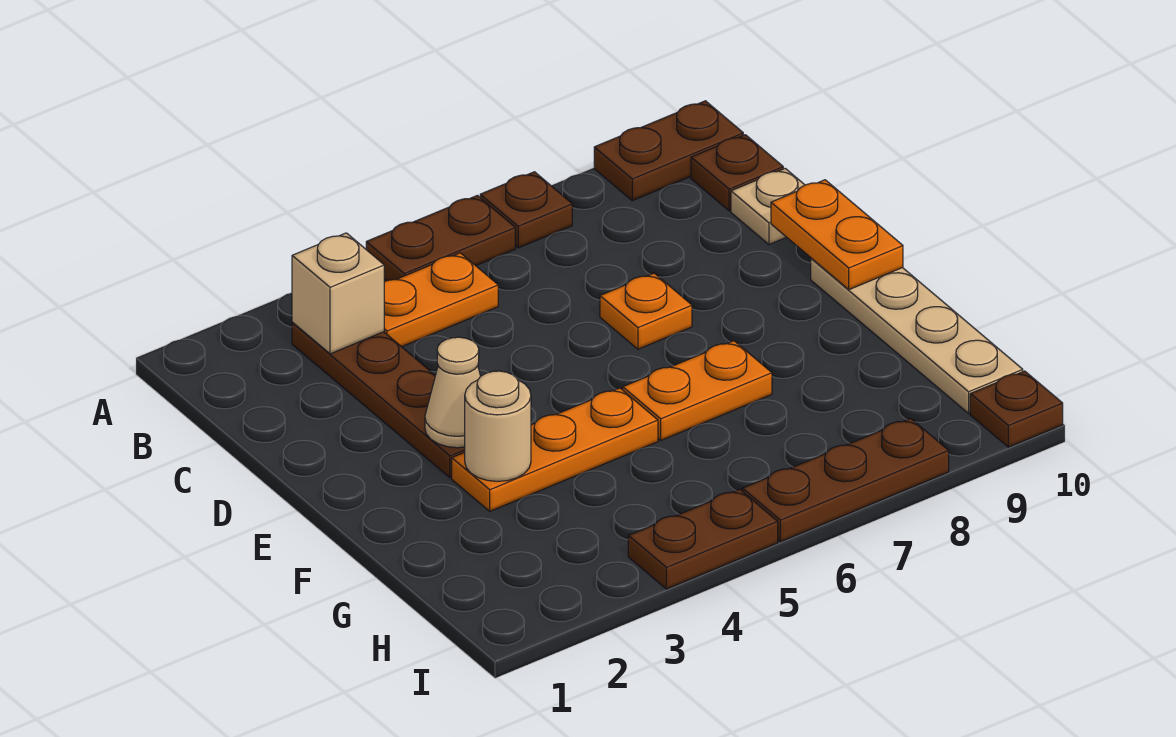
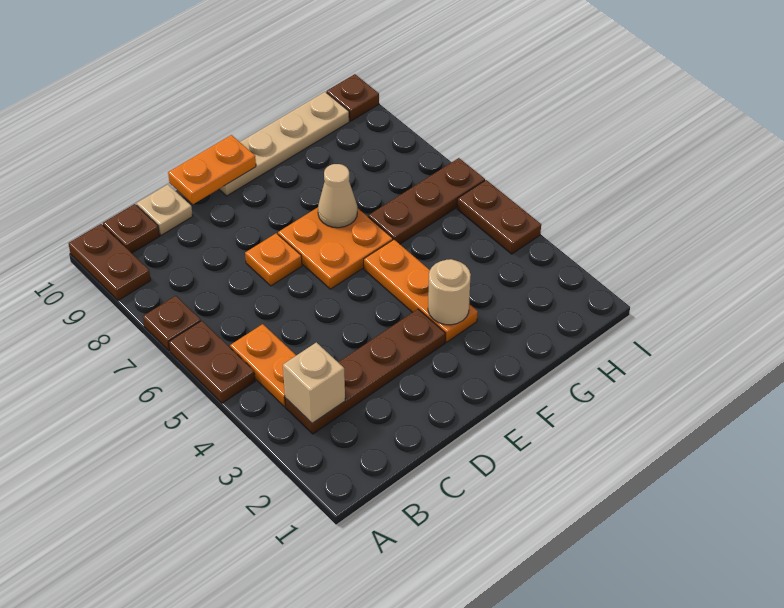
tan 1x1 cone [425,337,481,448] -> tan 1x1 cone moved to [318,164,357,228]
orange 1x2 plate [623,341,772,440] -> orange 2x2 plate [278,207,393,289]
brown 1x3 plate [742,418,949,542] -> brown 1x3 plate turned to [368,158,485,244]

